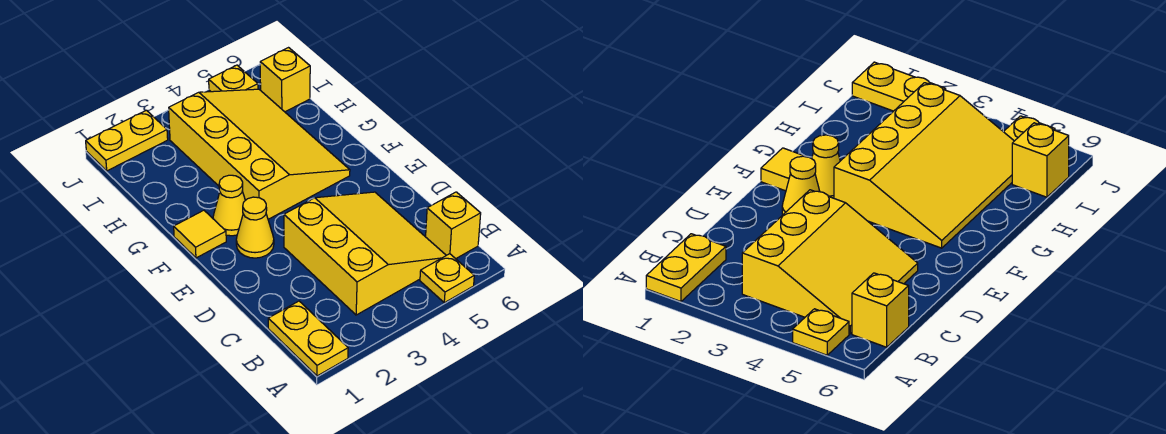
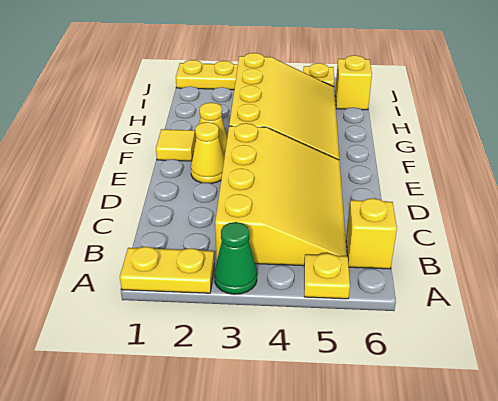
yellow 1x2 plate [268,301,348,376] -> yellow 1x2 plate turned to [120,247,214,293]
none -> green 1x1 cone [214,222,257,294]
yellow 3x3 slope [284,192,446,315] -> yellow 3x4 slope [215,123,347,266]

